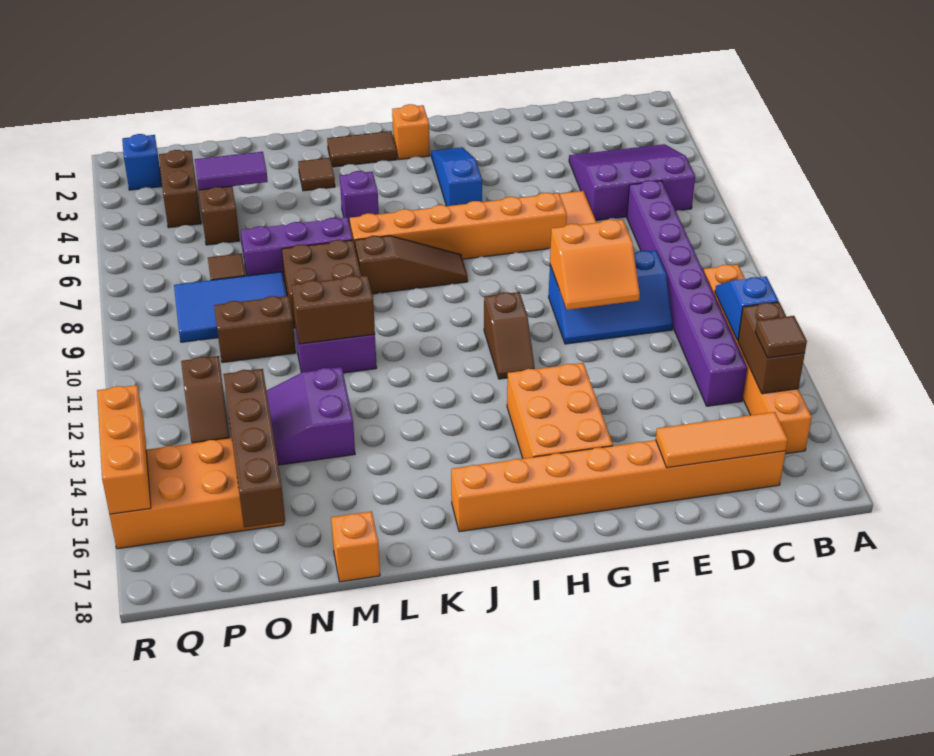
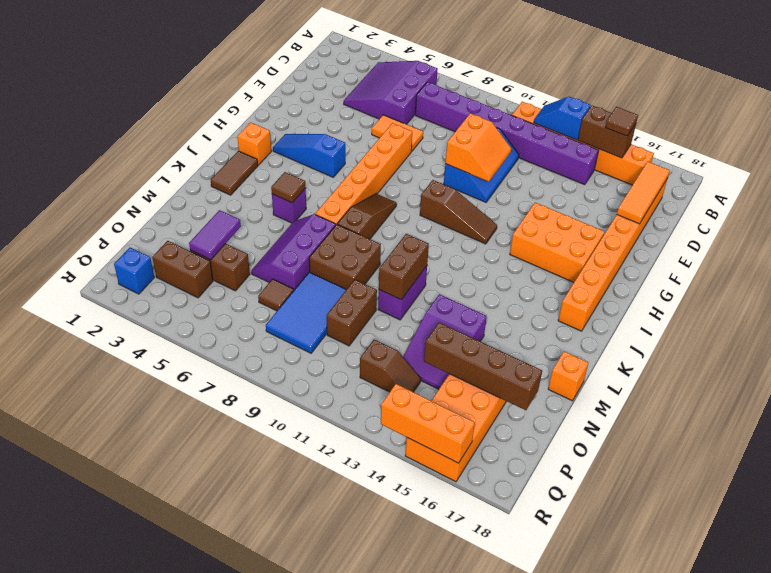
brown 1x2 slope [484,292,535,379] -> brown 1x3 slope [420,180,497,244]
brown 1x1 tile [298,158,335,191] -> brown 1x1 tile moved to [271,172,306,203]

